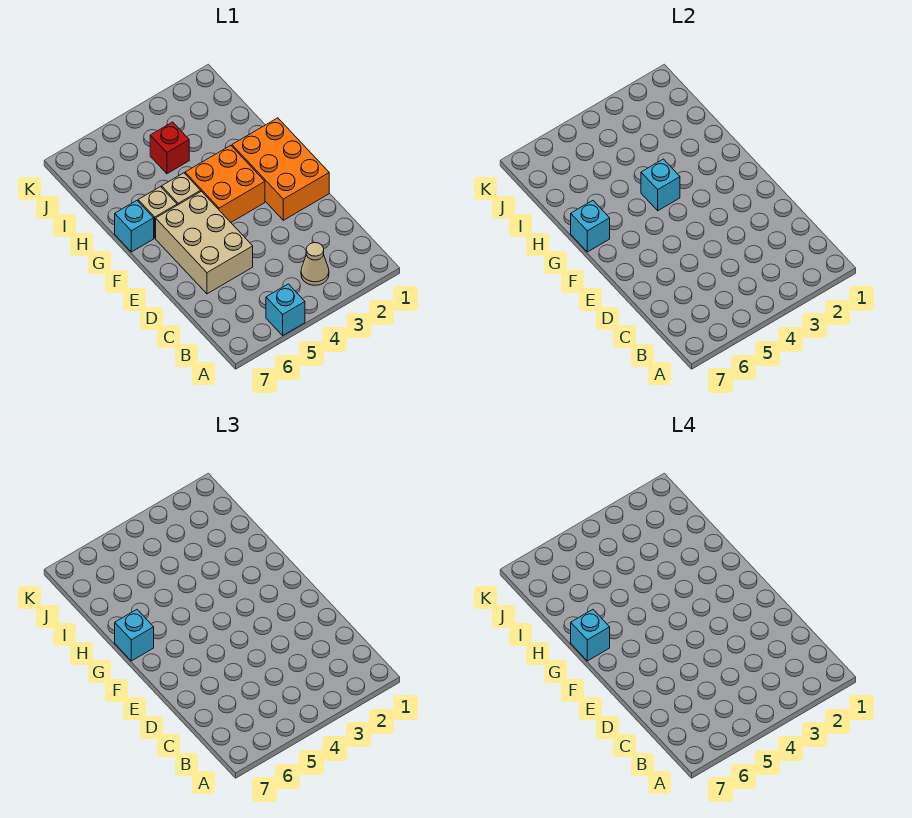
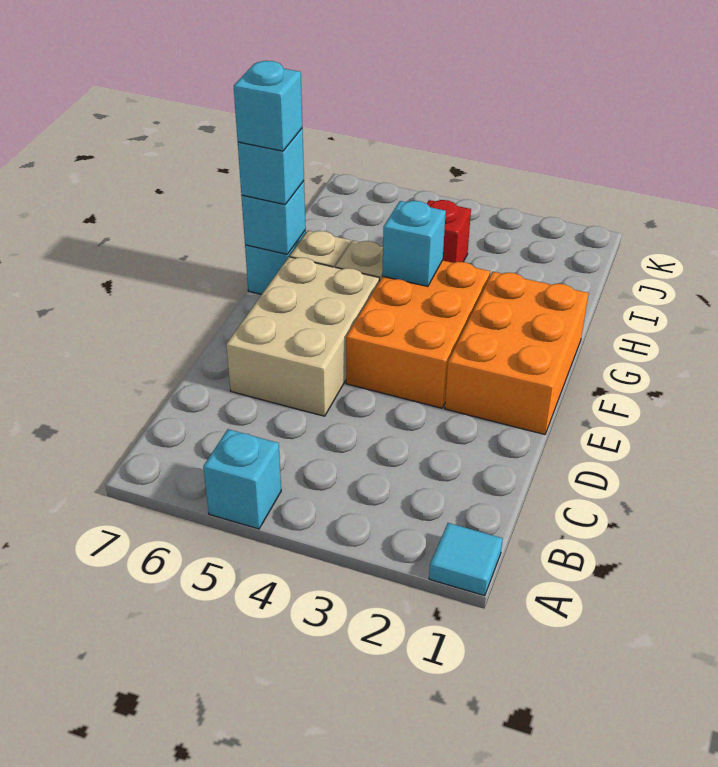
none -> cyan 1x1 tile [429,523,503,596]
tan 1x1 cone [301,243,329,285] -> none
orange 2x2 brick [185,145,265,222] -> orange 2x3 brick [346,260,490,408]

